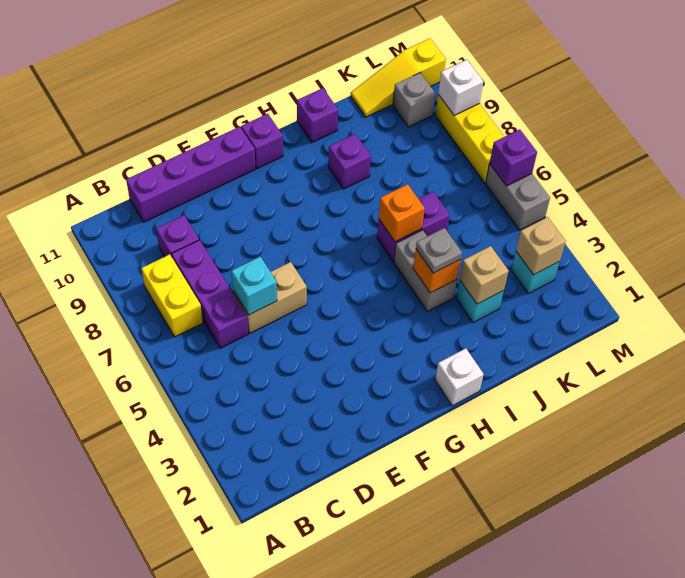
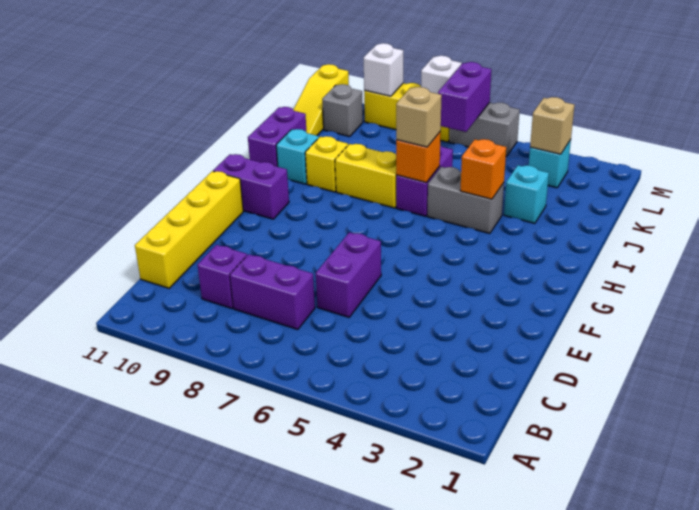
yellow 1x2 brick [141,254,203,337] -> yellow 1x2 brick moved to [335,144,396,208]
purple 1x3 brick [172,240,248,348] -> purple 1x2 brick [230,254,315,330]
purple 1x4 brick [126,127,256,222] -> yellow 1x4 brick [135,171,243,288]
tan 1x2 brick [233,262,307,333] -> purple 1x2 brick [316,232,381,317]
cyan 1x1 brick [232,257,277,315] -> cyan 1x1 brick moved to [276,129,319,184]
purple 1x1 brick [241,114,283,169] -> purple 1x2 brick [213,154,289,219]
white 1x1 brick [435,348,484,406] -> white 1x1 brick moved to [421,56,462,94]
grey 1x1 plate [416,228,462,273] -> none
purple 1x1 brick [328,134,371,189] -> yellow 1x1 brick [305,136,348,192]
purple 1x1 brick [297,88,338,143] -> purple 1x2 brick [248,107,306,167]
tan 1x1 brick [460,246,509,304] -> tan 1x1 brick moved to [396,87,442,147]
purple 1x1 brick [490,129,537,186] -> purple 1x2 brick [438,62,492,132]

